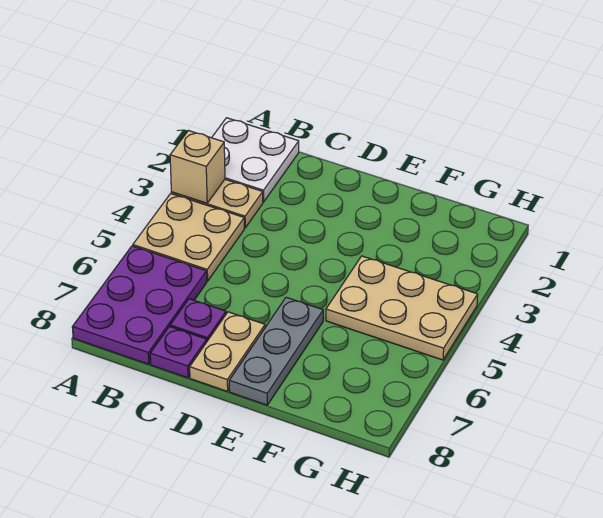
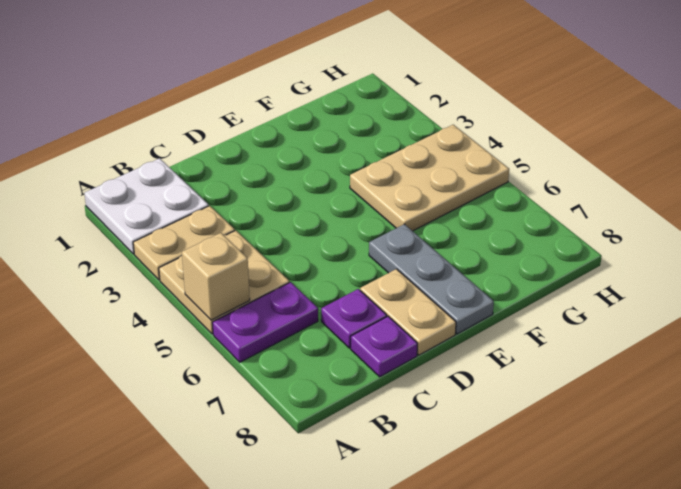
tan 1x1 brick [170,131,225,203] -> tan 1x1 brick moved to [182,233,250,320]
purple 2x3 plate [72,246,207,364] -> purple 1x2 plate [212,282,318,362]

